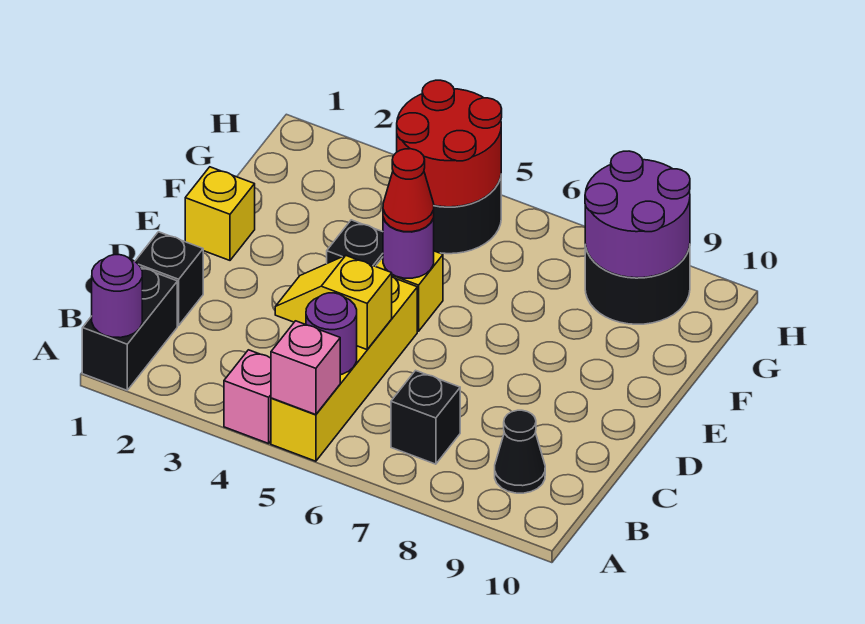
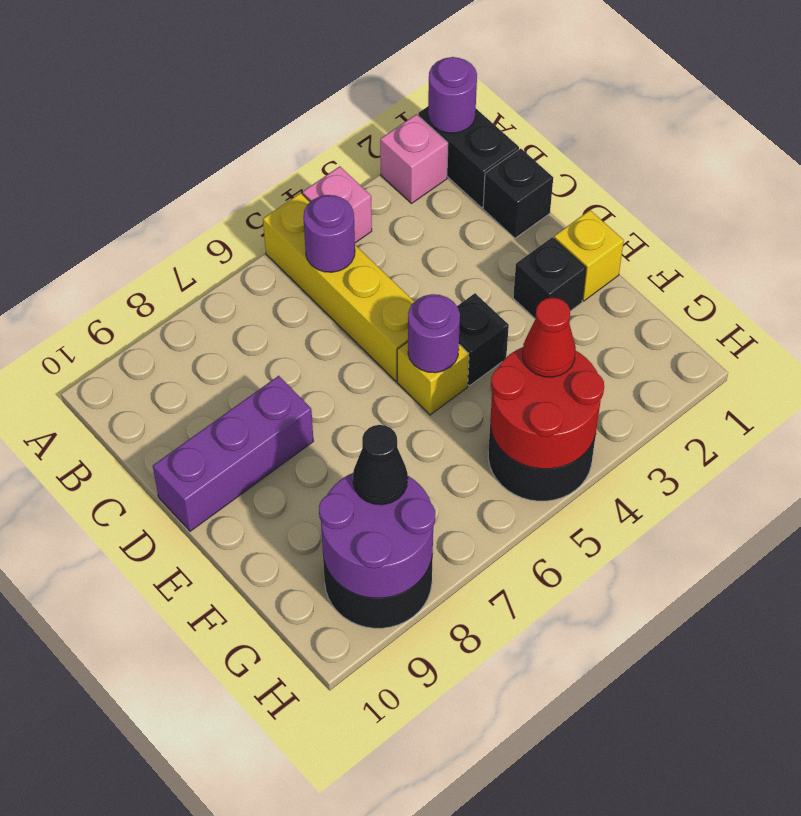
pink 1x1 brick [271,321,340,415] -> pink 1x1 brick moved to [380,114,448,203]
black 1x1 brick [391,370,460,464] -> black 1x1 brick moved to [513,237,586,319]
black 1x1 cone [495,410,545,493] -> black 1x1 cone moved to [353,425,408,505]
yellow 1x2 slope [275,256,392,349] -> none
none -> purple 1x3 brick [153,376,313,531]
red 1x1 cone [383,149,434,232] -> red 1x1 cone moved to [523,298,576,377]

